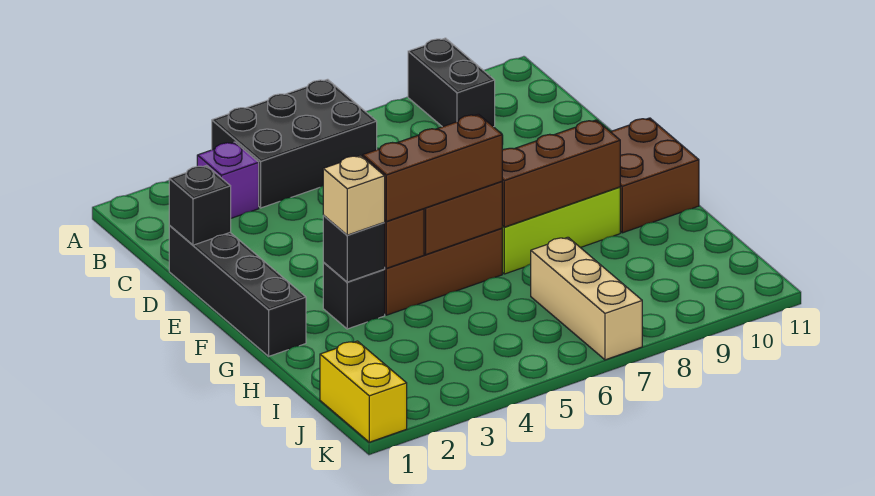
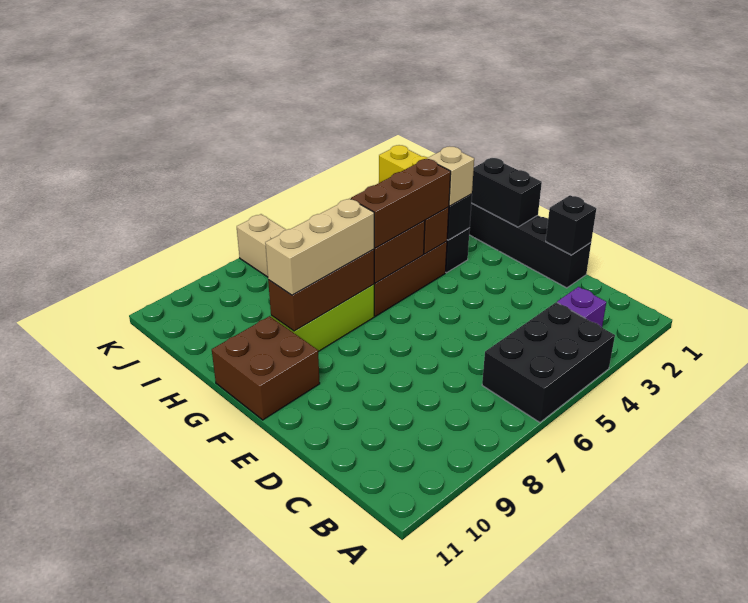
black 1x2 brick [408,38,495,127] -> black 1x2 brick moved to [471,158,542,227]
none -> tan 1x3 brick [265,199,374,295]

